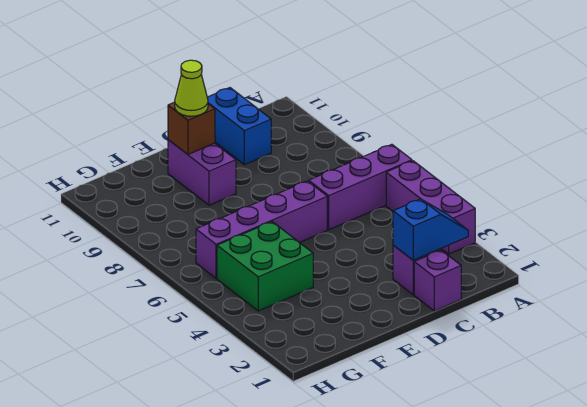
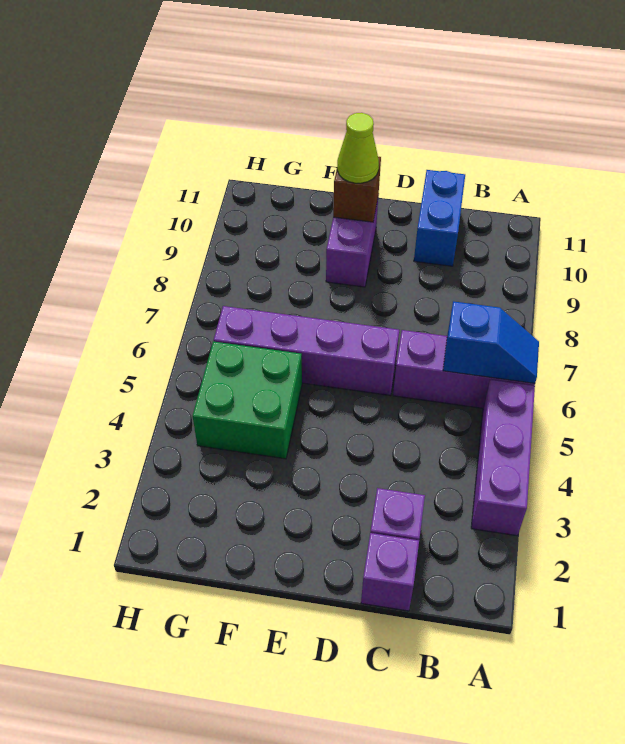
blue 1x2 slope [393,199,468,260] -> blue 1x2 slope moved to [443,301,539,383]

